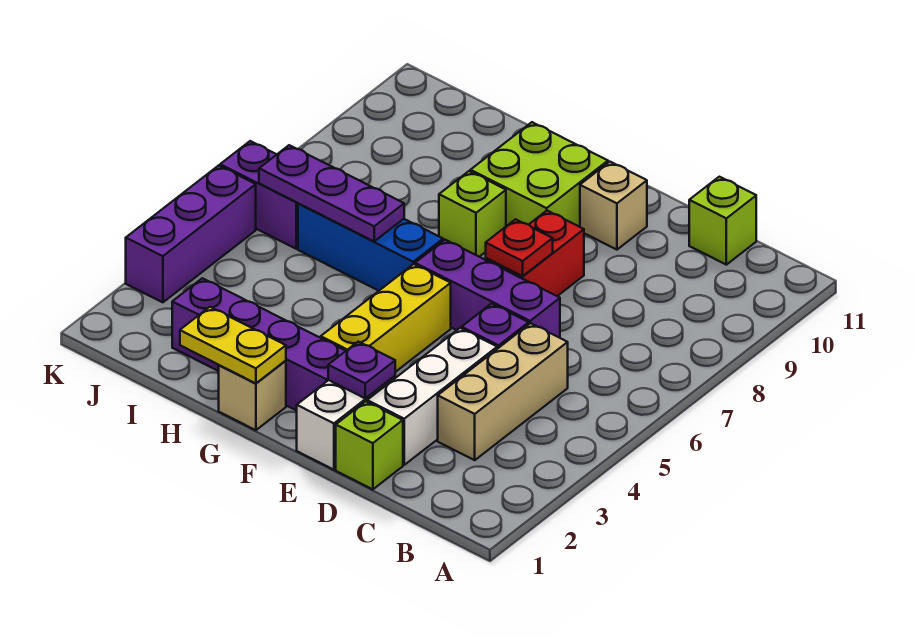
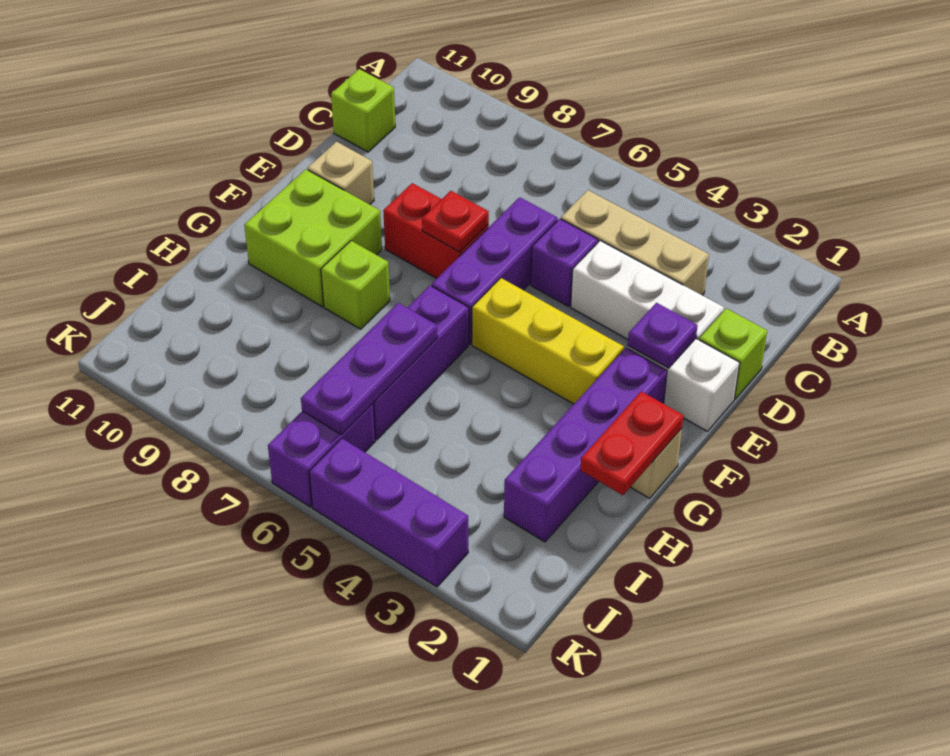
yellow 1x2 plate [180,307,286,383] -> red 1x2 plate [580,391,684,495]
blue 1x3 brick [298,204,443,291] -> purple 1x3 brick [373,286,469,440]

